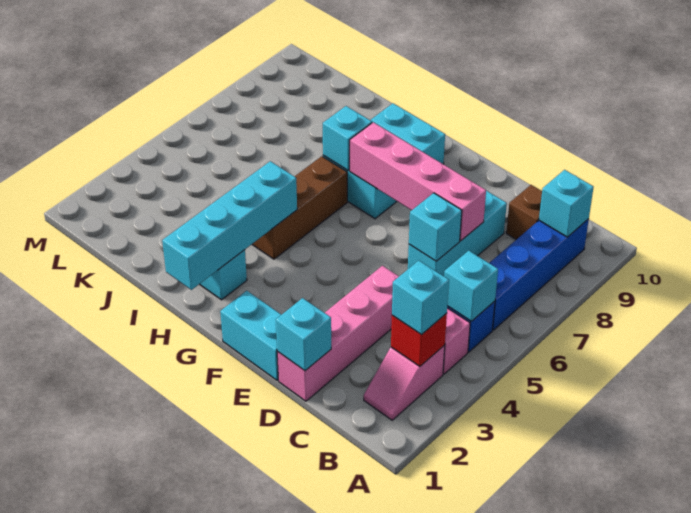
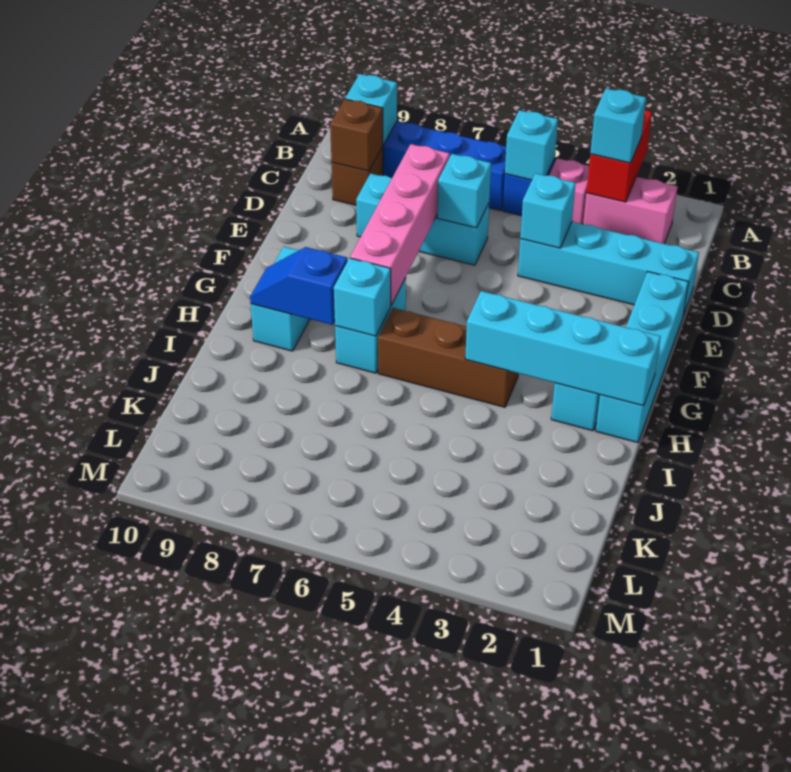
pink 1x2 slope [364,345,445,420] -> pink 1x2 brick [583,177,677,244]
red 1x1 brick [391,313,447,366] -> red 1x2 brick [586,110,652,202]
none -> brown 1x1 brick [330,99,383,171]
pink 1x4 brick [277,266,399,401] -> cyan 1x4 brick [518,222,699,316]
cyan 1x1 brick [276,298,331,371] -> cyan 1x1 brick moved to [520,173,575,248]
cyan 1x2 brick [220,291,281,380] -> cyan 1x4 brick [596,272,688,443]
none -> blue 1x2 slope [250,247,347,325]

